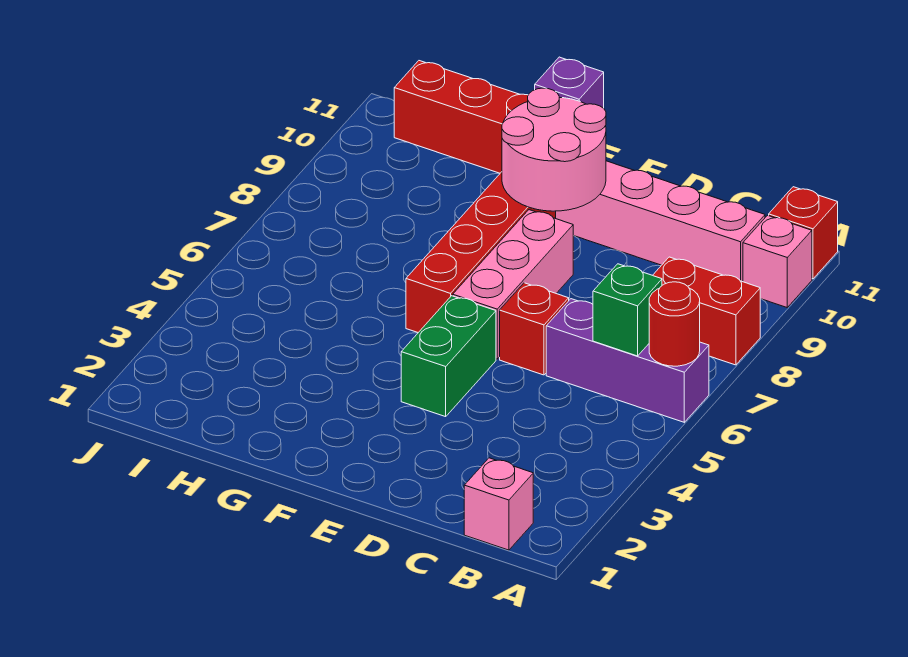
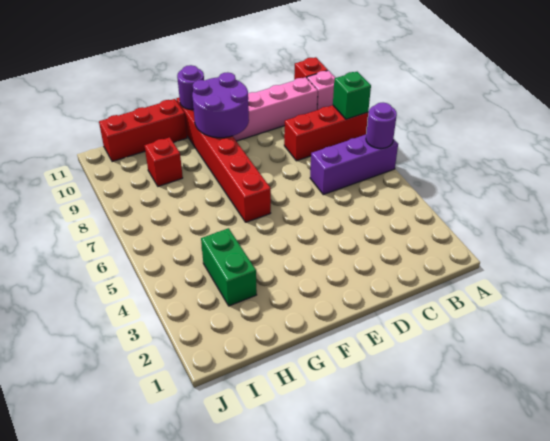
red 1x1 round brick [649,282,700,366] -> purple 1x1 round brick [366,103,397,148]
red 1x2 brick [653,257,760,365] -> red 1x3 brick [284,105,368,161]
pink 1x1 brick [464,458,533,550] -> none
green 1x1 brick [593,264,662,356] -> green 1x1 brick moved to [333,72,371,119]
red 1x1 brick [500,283,569,375] -> red 1x1 brick moved to [144,137,183,186]
green 1x2 brick [401,296,496,417] -> green 1x2 brick moved to [201,228,257,306]
pink 1x3 brick [453,210,573,359] -> none
pink 2x2 round brick [502,88,606,211] -> purple 2x2 round brick [192,72,249,138]
purple 1x1 brick [535,57,604,108] -> purple 1x1 round brick [177,65,204,109]

